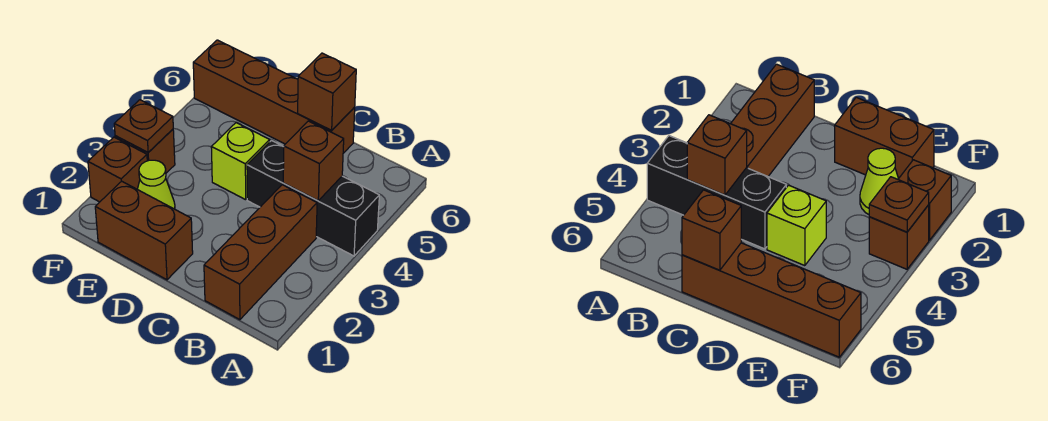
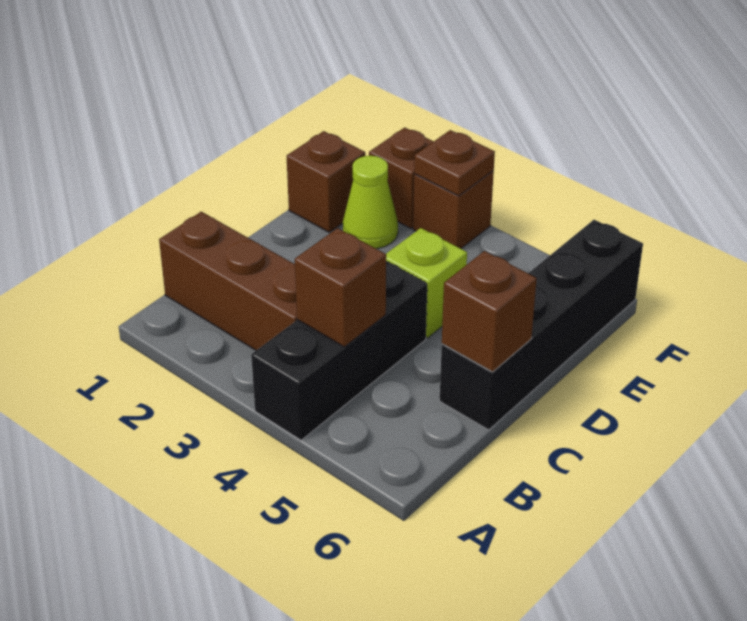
brown 1x4 brick [193,40,355,153] -> black 1x4 brick [440,220,643,430]
brown 1x2 brick [95,181,193,280] -> brown 1x1 brick [287,131,365,232]

